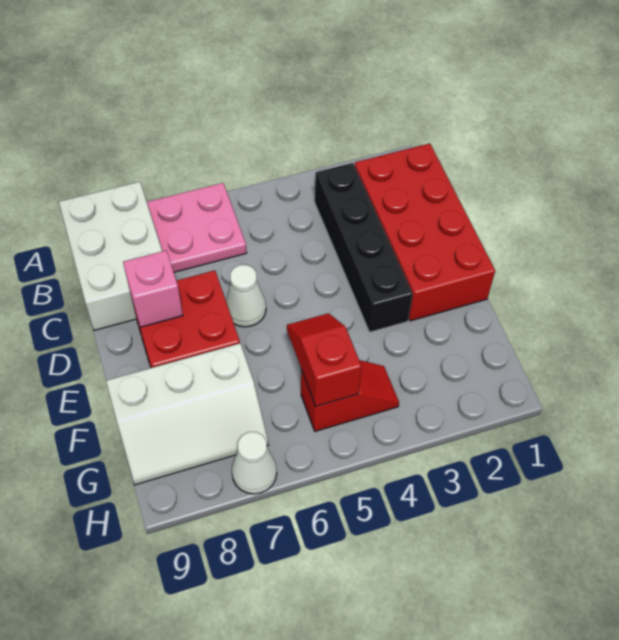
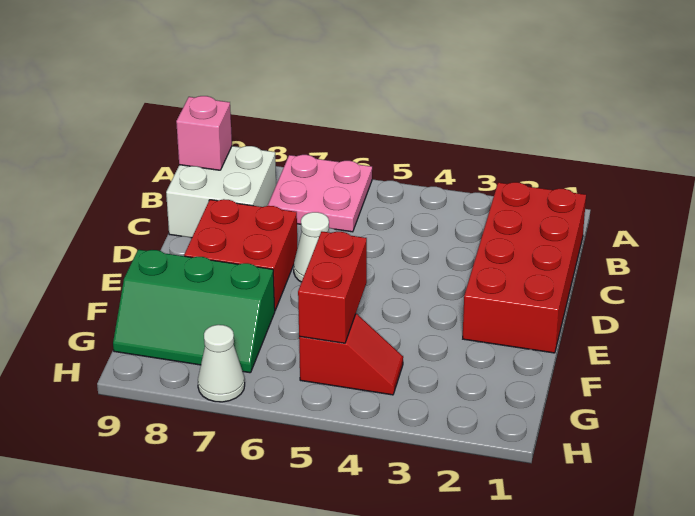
white 2x3 brick [59,182,162,330] -> white 2x2 brick [166,146,276,238]
black 1x4 brick [315,163,413,332] -> none
pink 1x1 brick [123,251,183,327] -> pink 1x1 brick moved to [176,96,232,170]
red 1x2 slope [287,313,362,406] -> red 1x2 brick [298,232,367,343]
white 2x3 slope [106,343,268,485] -> green 2x3 slope [113,250,275,373]

